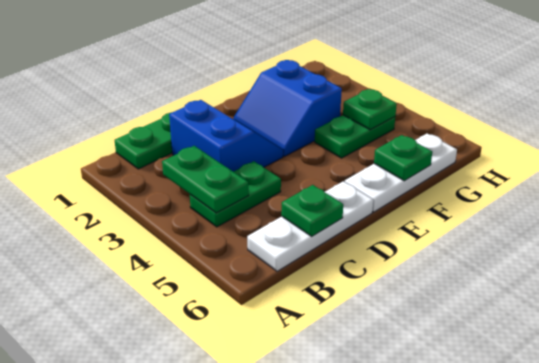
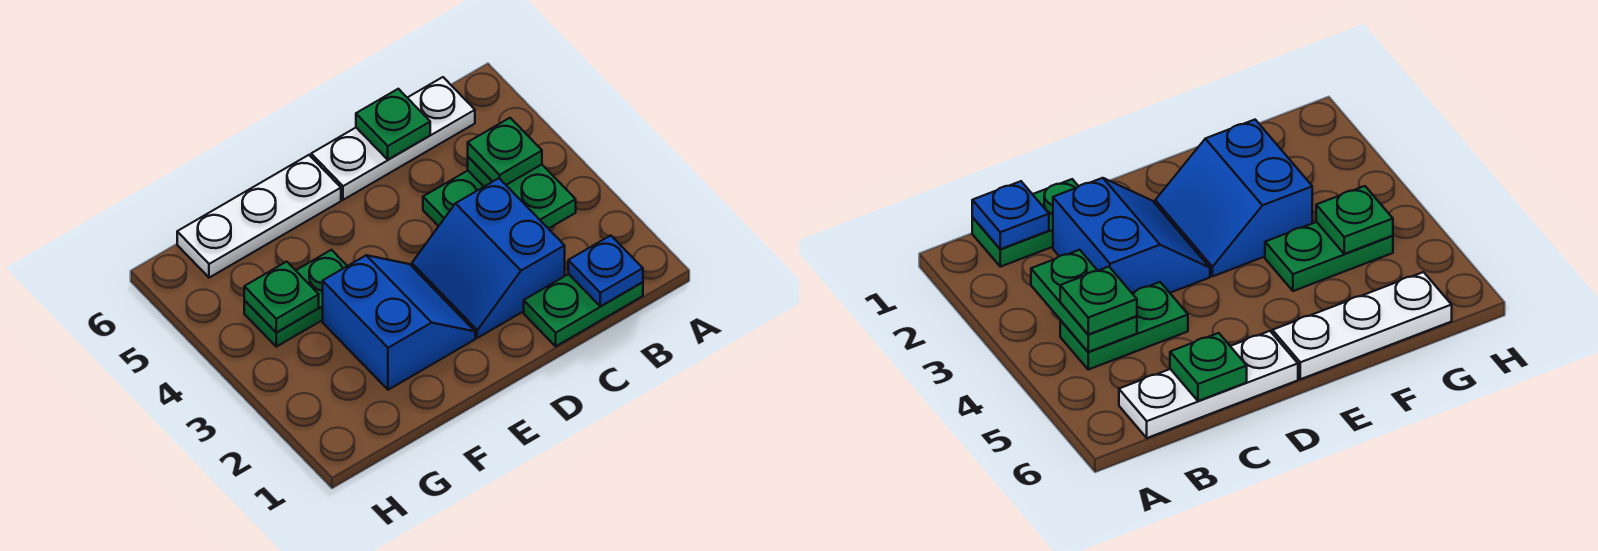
none -> blue 1x1 plate [568,235,643,306]
green 1x1 plate [374,135,432,181] -> green 1x1 plate moved to [468,118,542,185]

